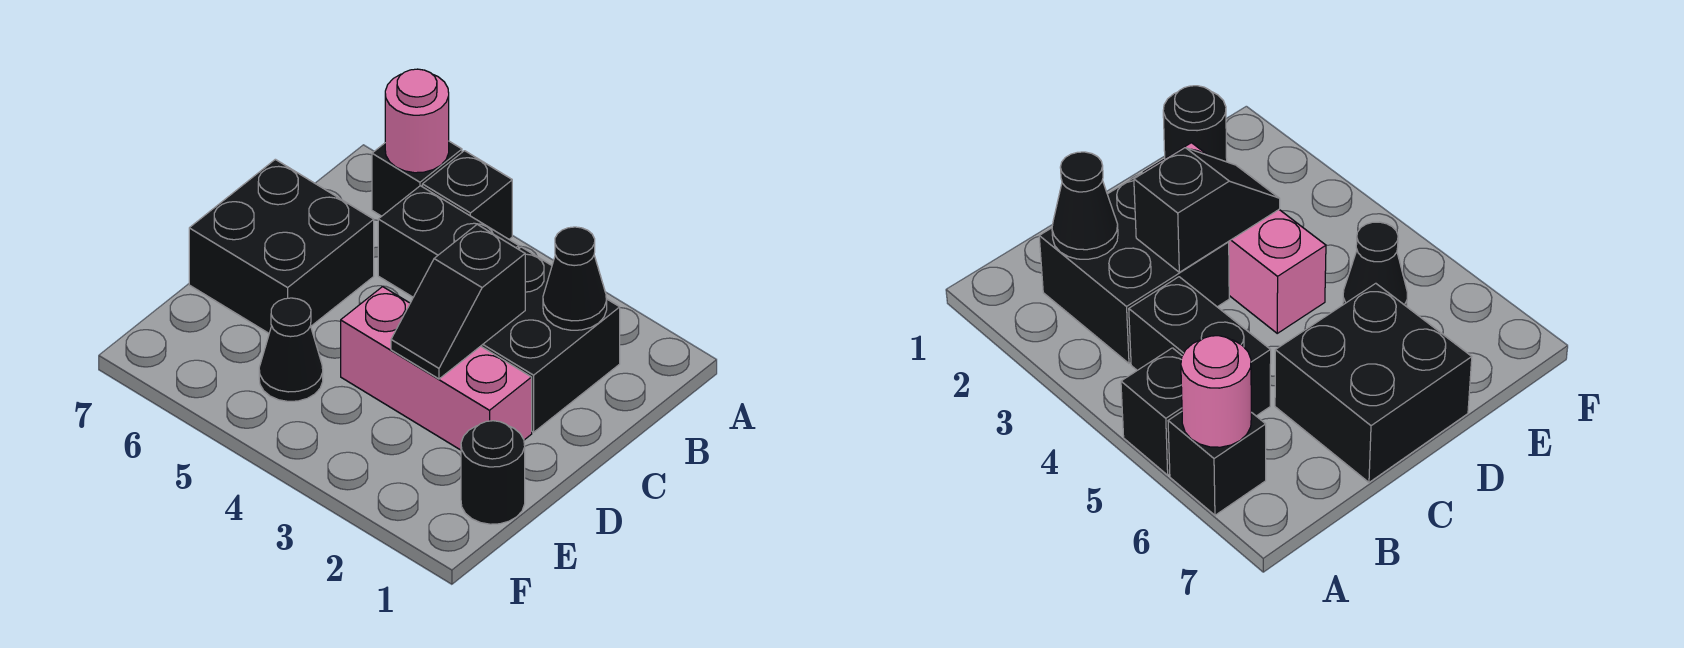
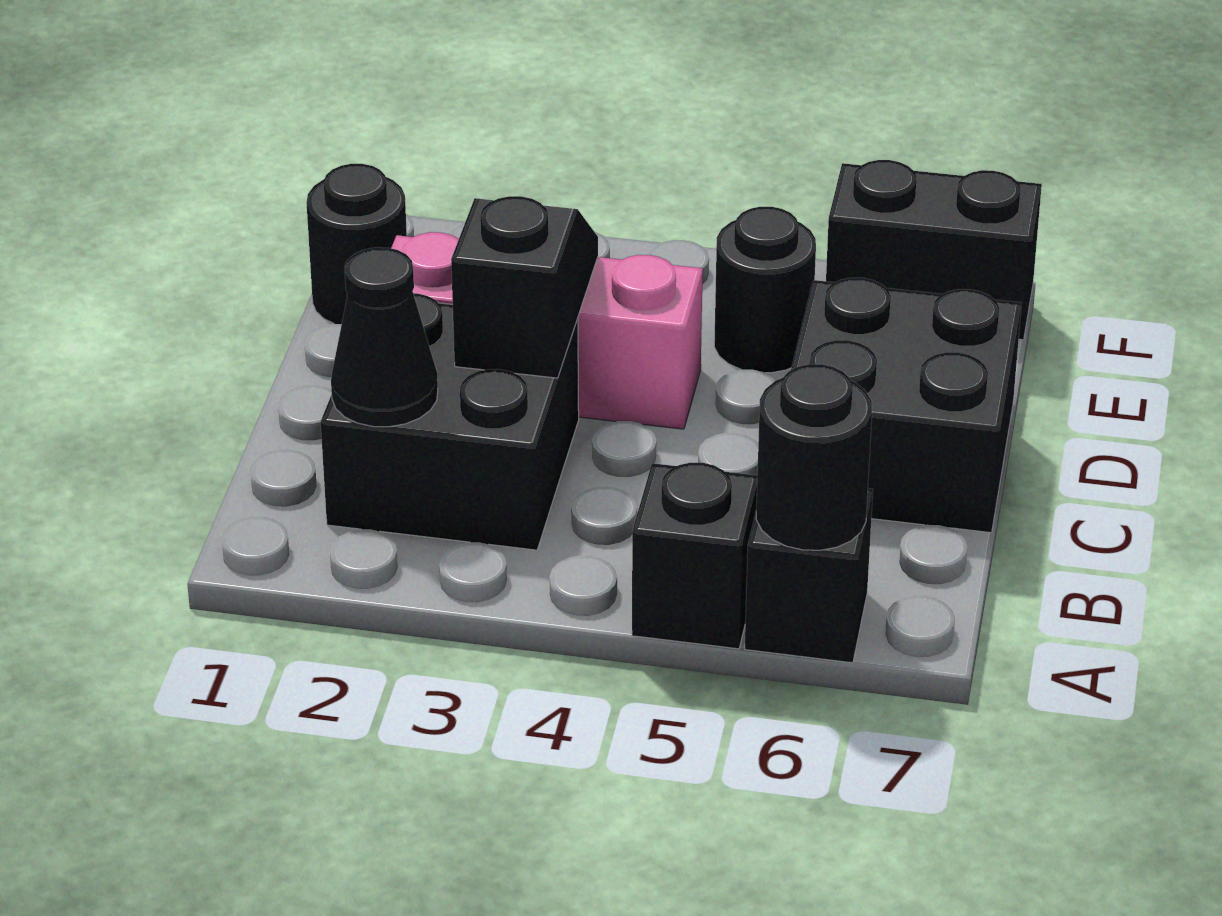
pink 1x1 round brick [385,69,449,173] -> black 1x1 round brick [756,364,872,550]
black 1x2 brick [378,186,519,297] -> black 1x2 brick moved to [826,160,1042,340]
black 1x1 cone [259,298,323,401] -> black 1x1 round brick [714,207,816,373]

